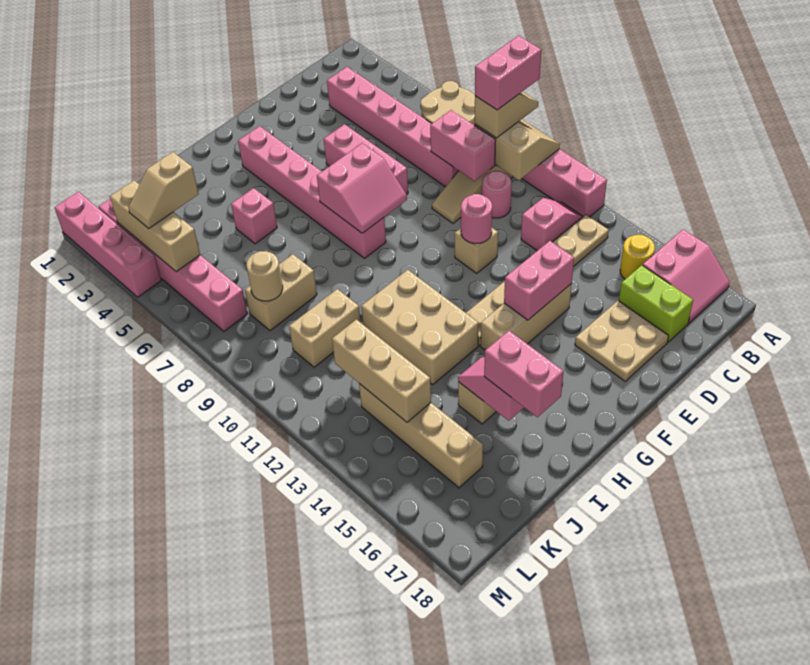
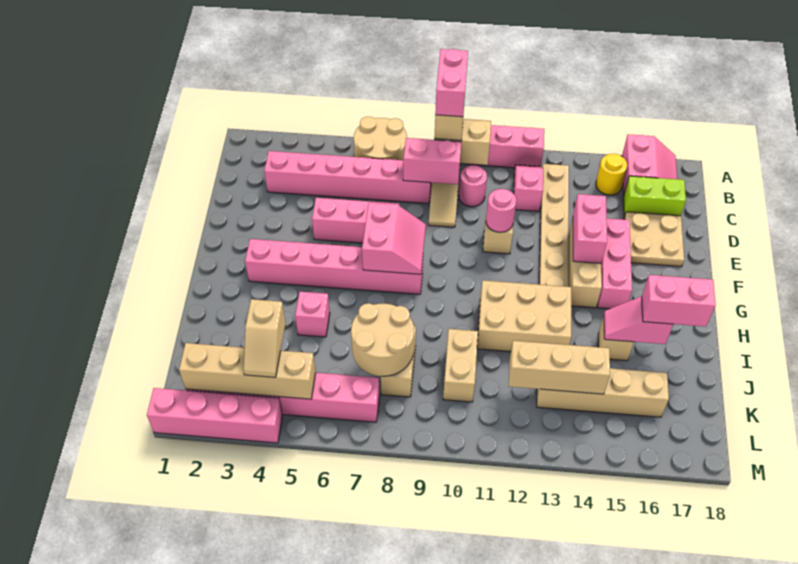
none -> pink 1x3 brick [598,218,632,309]
tan 1x1 round brick [246,251,283,301] -> tan 2x2 round brick [351,303,414,376]
tan 1x3 brick [110,180,200,272] -> tan 1x4 brick [179,343,316,399]

